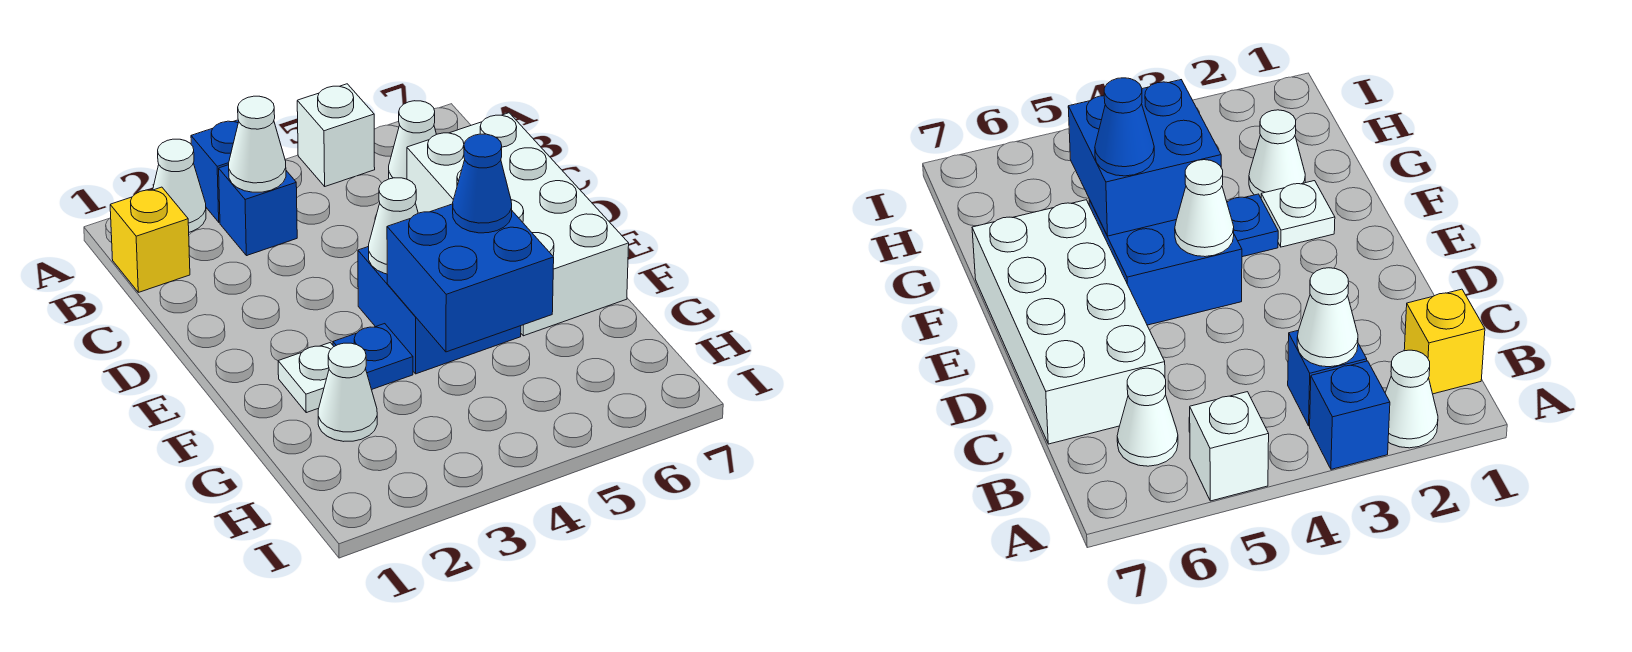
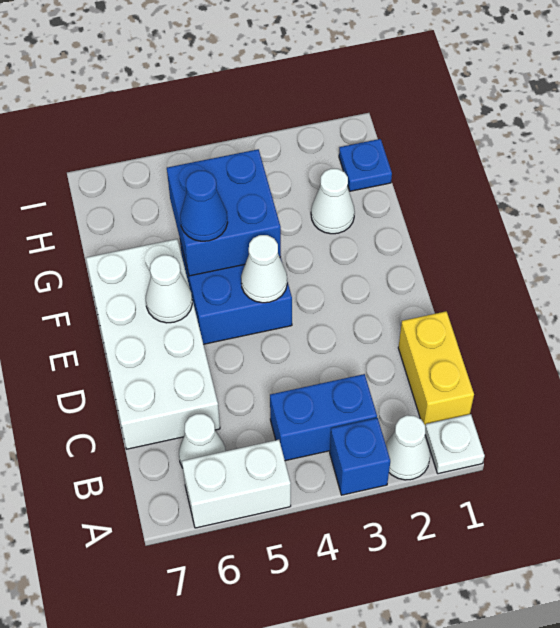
white 1x1 brick [297,84,375,186] -> white 1x2 brick [182,440,291,528]
yellow 1x1 brick [110,187,190,292] -> yellow 1x2 brick [398,311,474,426]
blue 1x1 brick [219,165,297,256] -> blue 1x2 brick [270,374,377,461]
white 1x1 cone [229,96,286,192] -> white 1x1 cone moved to [146,255,192,323]
white 1x1 plate [278,343,334,413] -> white 1x1 plate moved to [425,414,485,474]
blue 1x1 plate [333,324,413,390] -> blue 1x1 plate moved to [339,139,392,191]

